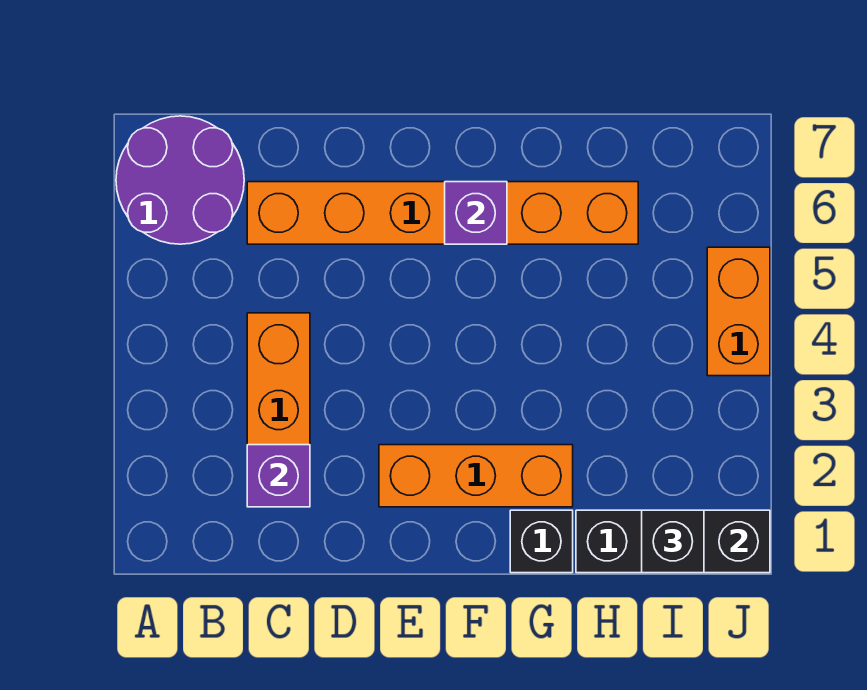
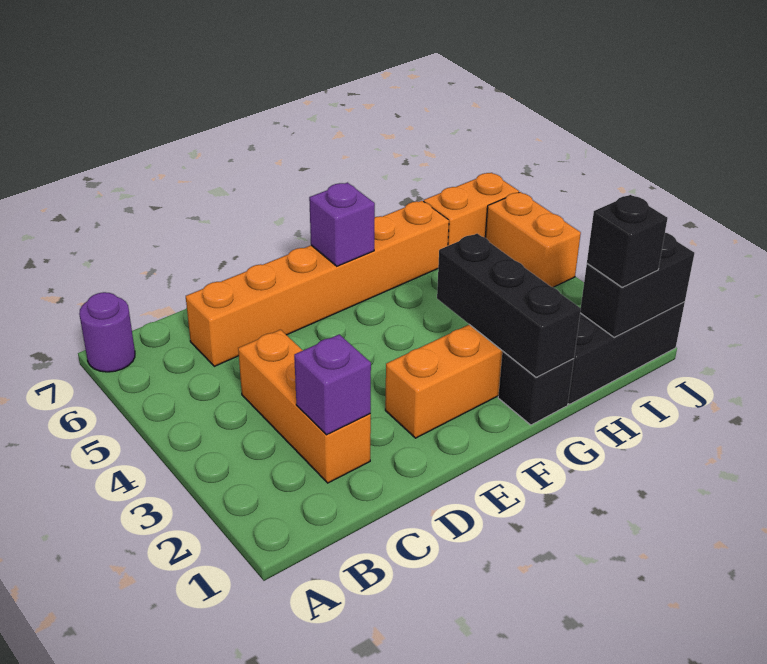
purple 2x2 round brick [116,116,244,244] -> purple 1x1 round brick [79,292,135,372]
none -> black 1x3 brick [437,234,581,377]
none -> orange 1x2 brick [424,173,519,246]

